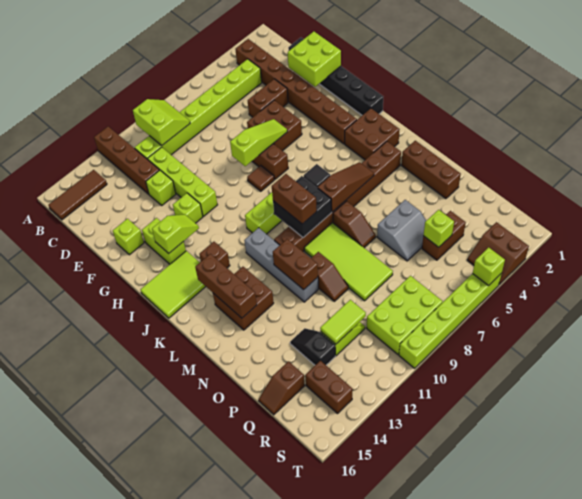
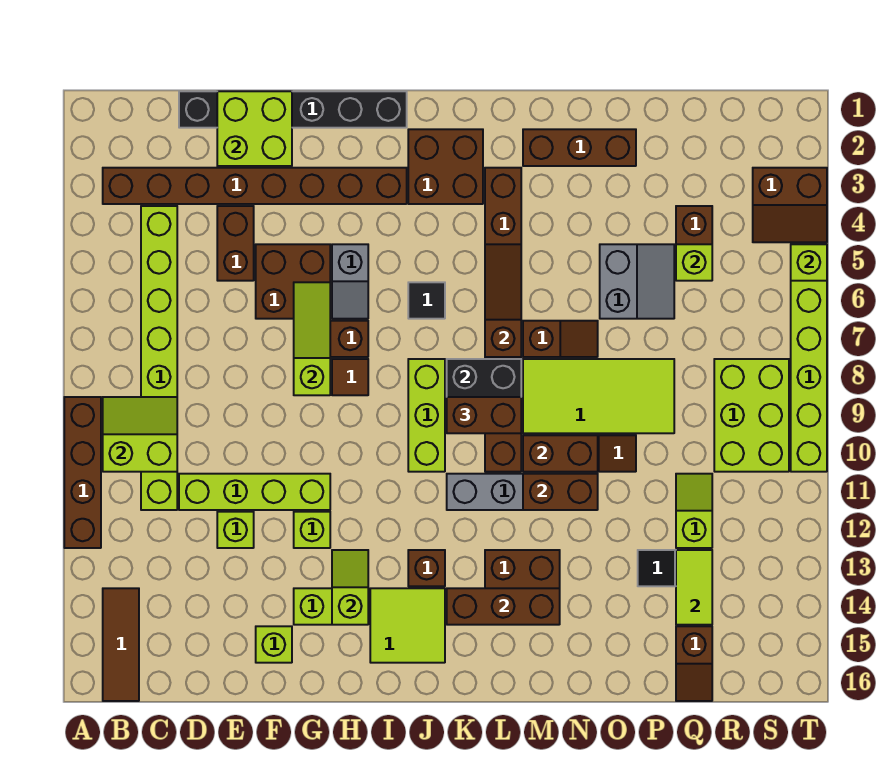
brown 1x4 brick [94,127,159,194] -> brown 1x4 brick turned to [64,397,101,548]
none -> grey 1x2 slope [332,244,368,319]
lime 2x3 tile [140,251,206,318] -> lime 2x2 tile [370,588,445,663]
lime 1x2 tile [320,300,366,344] -> lime 1x2 tile moved to [676,550,712,625]
brown 1x2 brick [305,361,353,413] -> brown 1x2 brick moved to [523,435,598,472]

